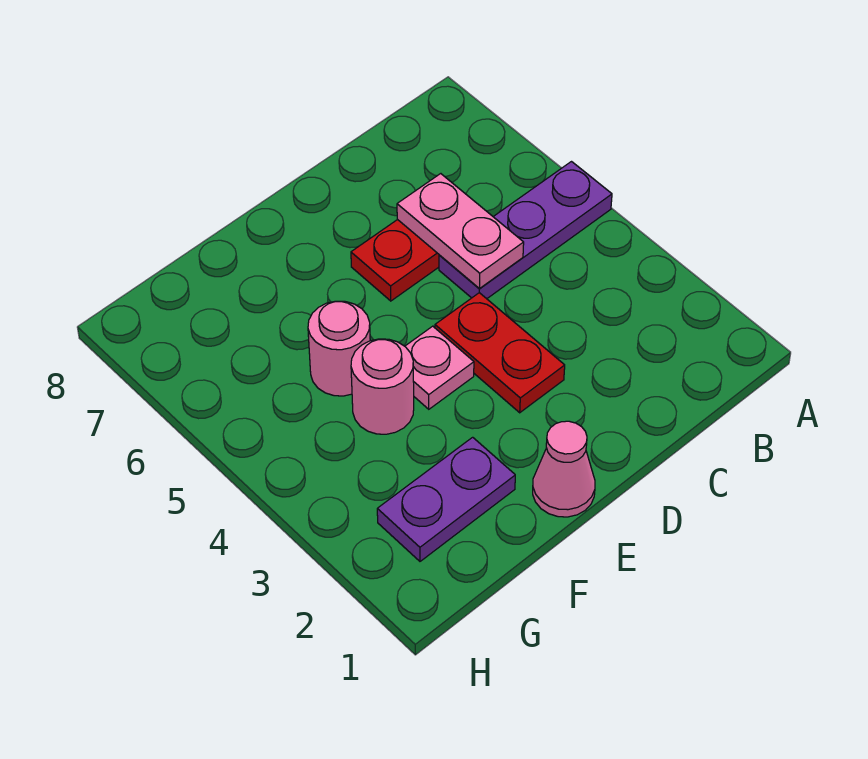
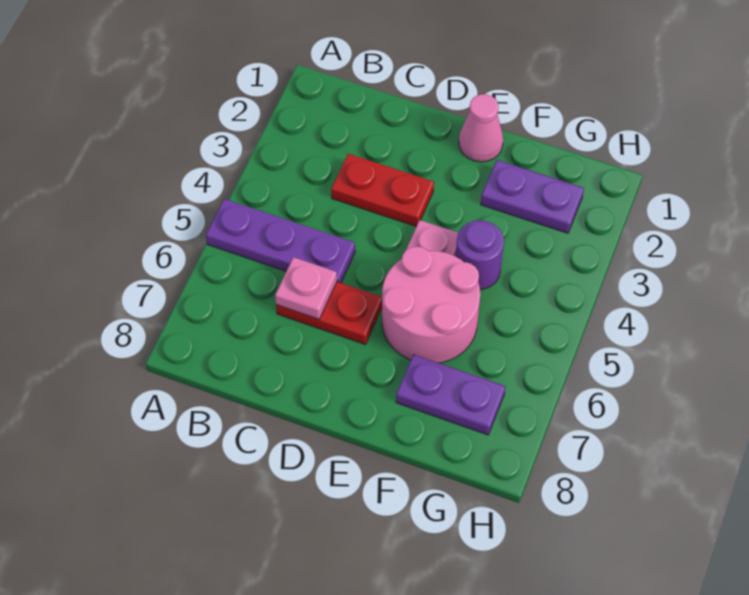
pink 1x2 plate [397,174,524,289] -> pink 1x1 plate [275,257,337,319]
red 1x2 plate [435,293,565,413] -> red 1x2 plate turned to [331,154,434,226]
pink 1x1 round brick [351,339,414,434] -> purple 1x1 round brick [456,220,504,289]
pink 1x1 round brick [308,301,370,396] -> pink 2x2 round brick [382,247,480,363]
none -> purple 1x2 plate [396,355,505,435]

